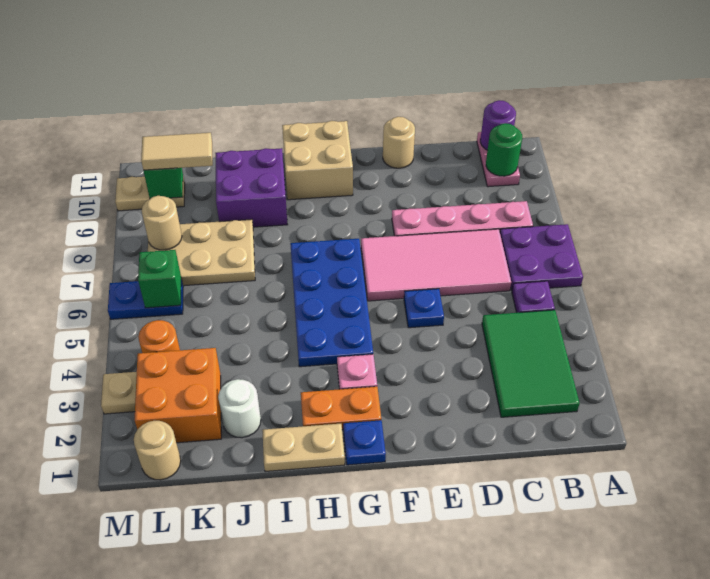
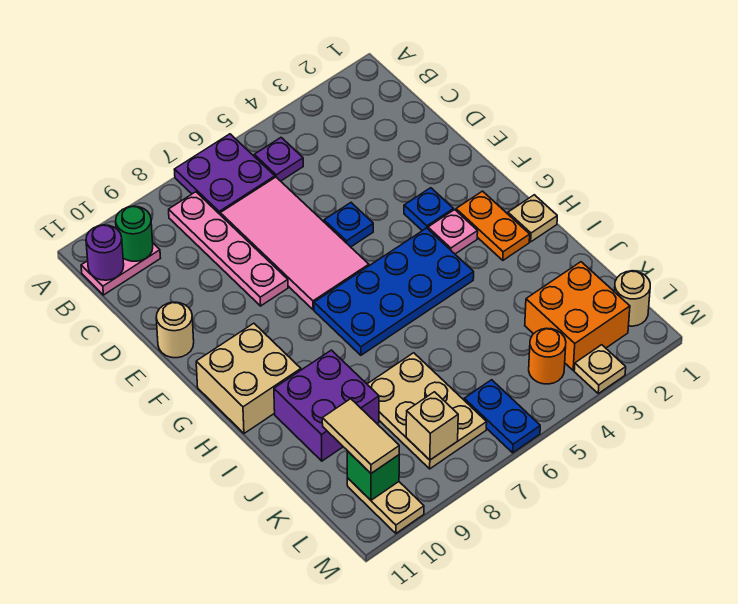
green 2x3 tile [482,310,580,417] -> none
blue 1x1 plate [343,420,386,465] -> blue 1x1 plate moved to [404,188,454,231]
tan 1x2 plate [262,424,345,471] -> tan 1x1 plate [508,195,557,242]
white 1x1 round brick [218,379,261,438] -> none
green 1x1 brick [138,250,181,308] -> none
tan 1x1 round brick [142,196,182,250] -> tan 1x1 brick [406,392,458,460]

